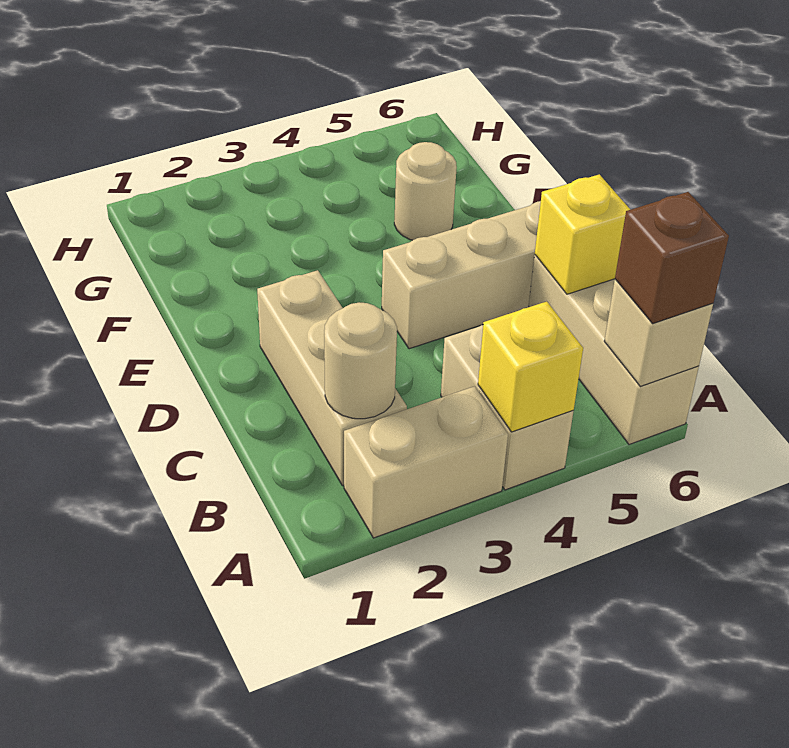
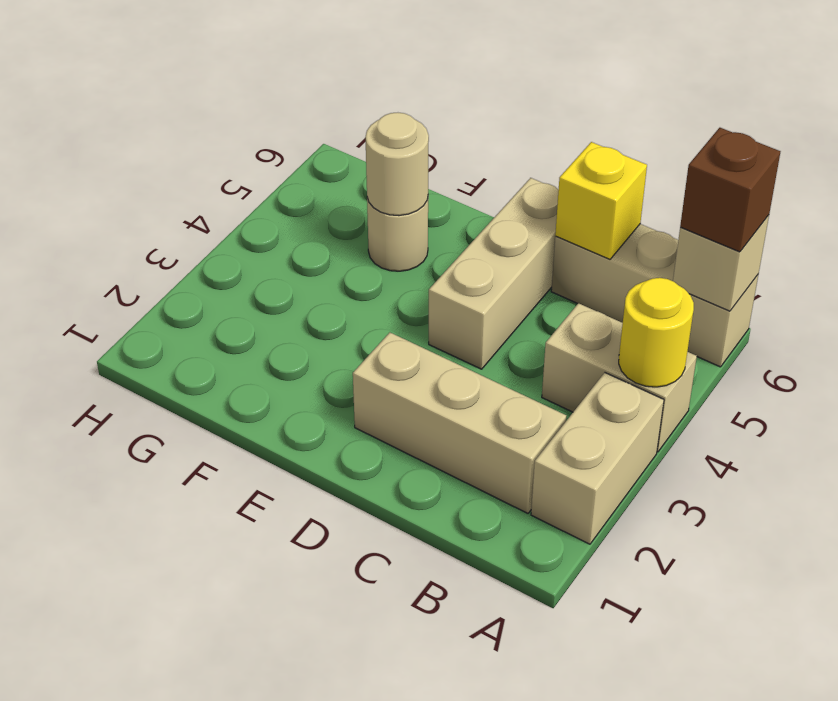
yellow 1x1 brick [478,302,583,432] -> yellow 1x1 round brick [619,278,694,387]
tan 1x1 round brick [324,302,397,419] -> tan 1x1 round brick moved to [365,113,429,216]

